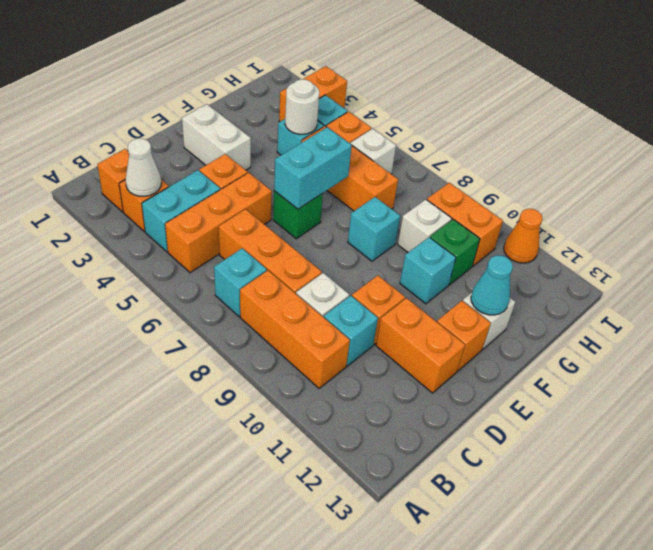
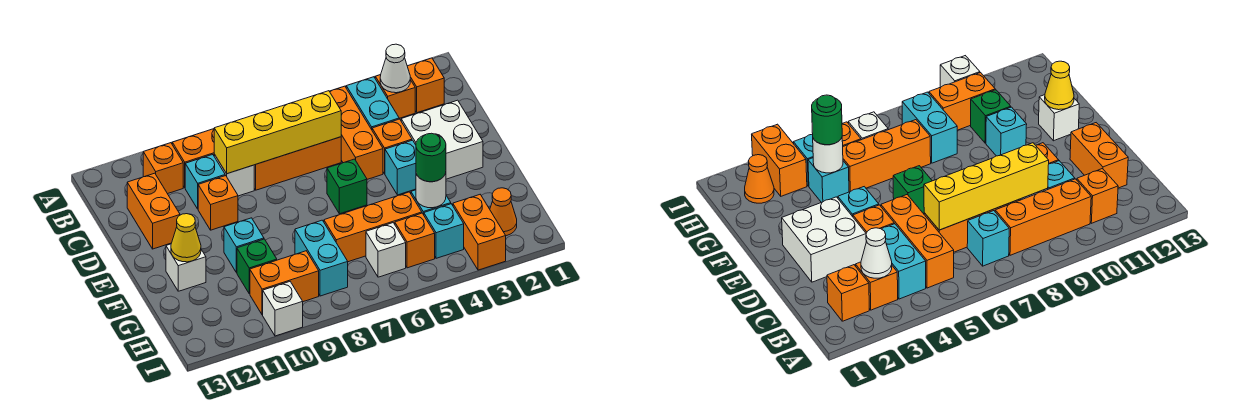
none -> yellow 1x4 brick [214,91,341,174]
orange 1x2 brick [376,298,465,393] -> orange 1x2 brick turned to [127,173,180,249]
white 1x2 brick [182,104,251,170] -> white 2x2 brick [401,100,483,179]
cyan 1x2 brick [274,127,352,209] -> cyan 1x2 brick moved to [295,220,348,296]
orange 1x1 brick [437,301,491,370] -> orange 1x1 brick moved to [143,143,183,194]
cyan 1x1 brick [348,197,400,261] -> cyan 1x1 brick moved to [385,140,416,195]
cyan 1x1 cone [471,255,513,315] -> yellow 1x1 cone [171,214,201,262]
none -> green 1x1 round brick [416,133,446,182]
white 1x1 brick [398,200,452,252] -> white 1x1 brick moved to [263,282,303,336]
orange 1x1 cone [504,209,542,263] -> orange 1x1 cone moved to [490,188,517,236]

